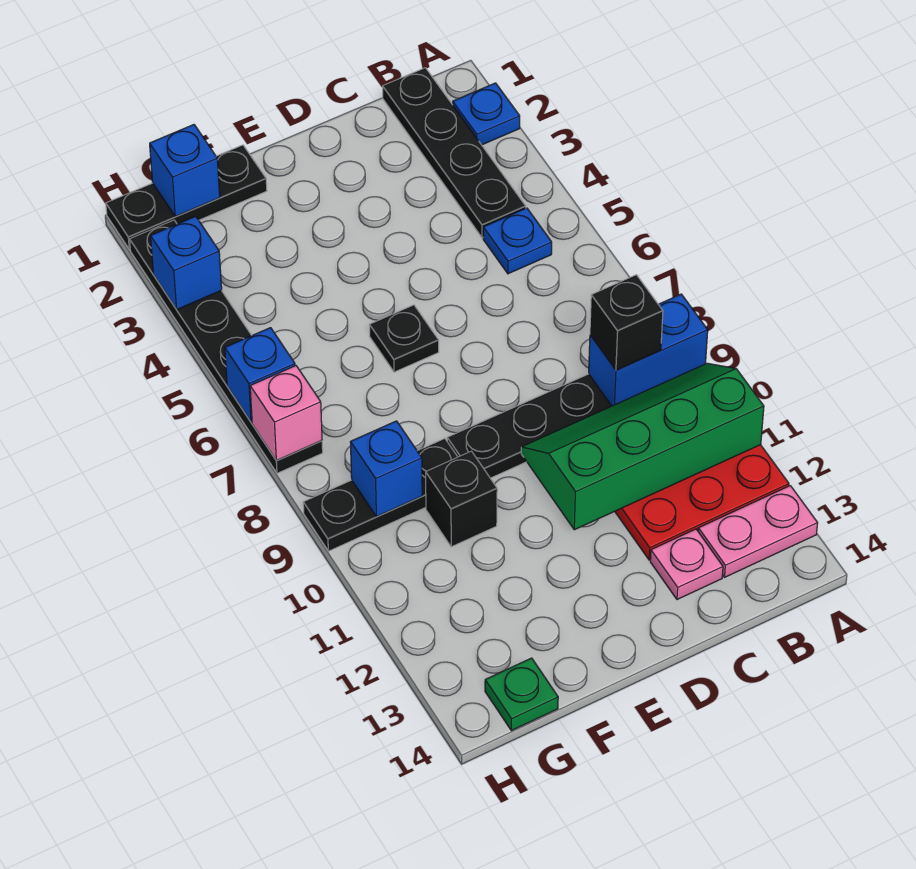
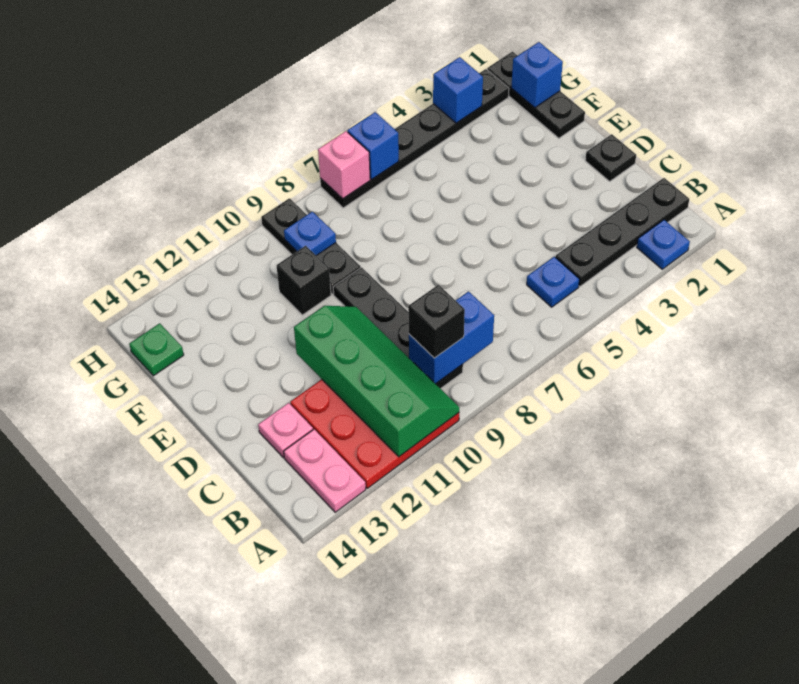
blue 1x2 brick [589,294,708,406] -> blue 1x2 brick turned to [409,292,494,384]
black 1x1 plate [370,305,439,372] -> black 1x1 plate moved to [585,134,636,181]
blue 1x1 brick [350,421,422,517] -> blue 1x1 plate [284,212,336,256]

